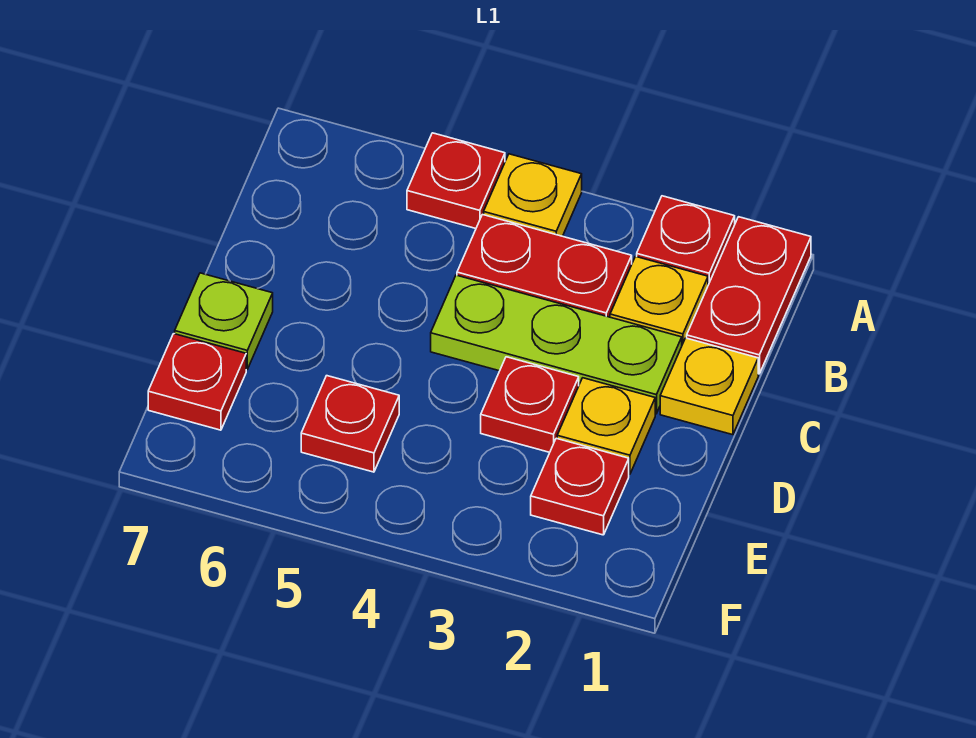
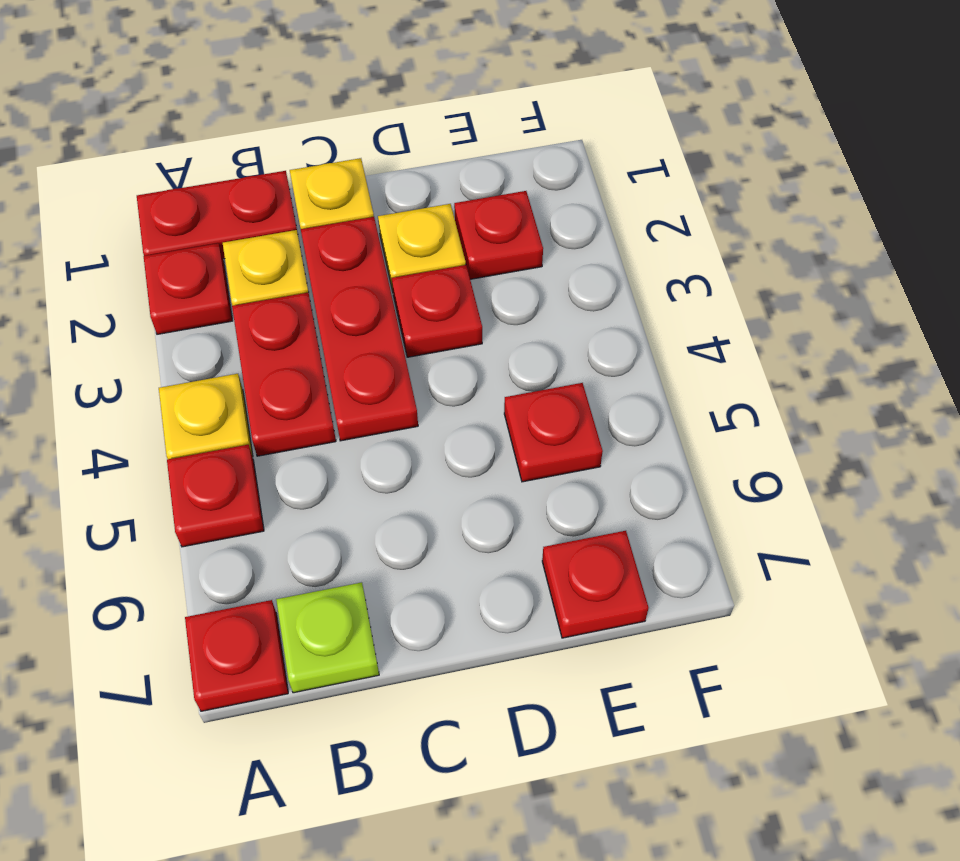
none -> red 1x1 plate [185,600,288,711]
lime 1x3 plate [431,275,682,414] -> red 1x3 plate [301,217,418,441]
lime 1x1 plate [175,273,273,369] -> lime 1x1 plate moved to [276,582,379,693]

